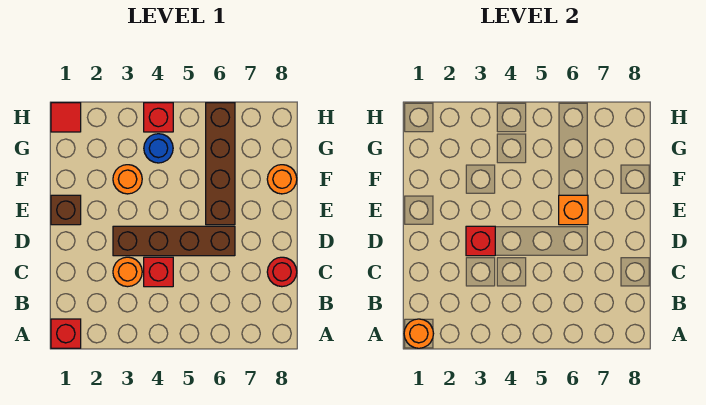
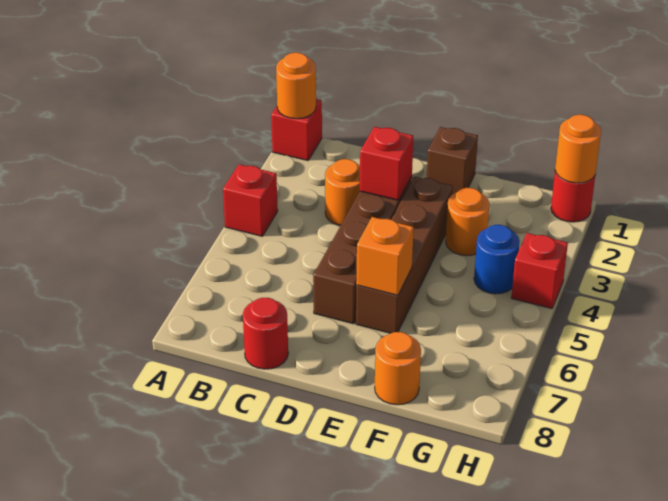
red 1x1 brick [144,257,173,287] -> red 1x1 brick moved to [223,164,278,236]
brown 1x4 brick [206,103,235,225] -> brown 1x4 brick turned to [356,177,453,333]
red 1x1 tile [51,103,81,132] -> red 1x1 round brick [551,171,595,222]
none -> orange 1x1 round brick [555,115,601,183]

